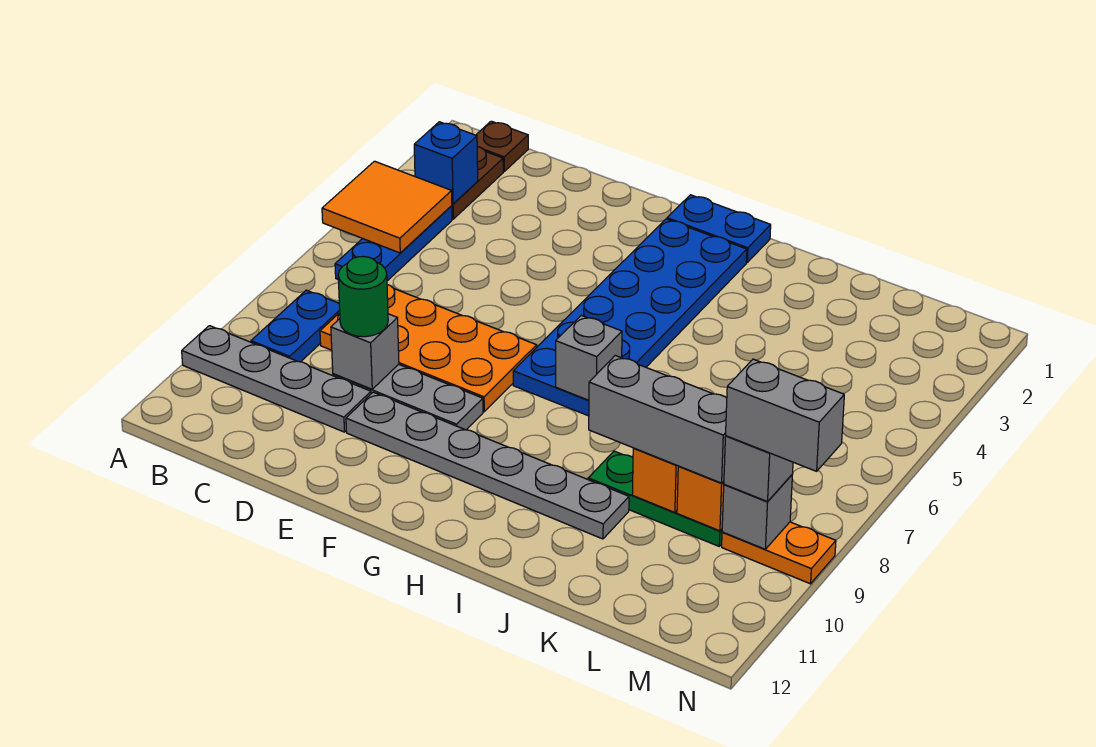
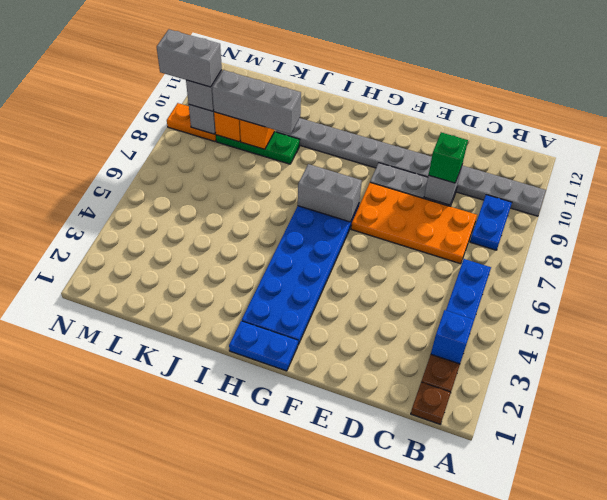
orange 2x2 tile [322,161,452,253] -> none
green 1x1 round brick [338,257,388,337] -> green 1x1 brick [429,132,468,183]
grey 1x1 brick [556,315,622,400] -> grey 1x2 brick [298,164,362,222]

